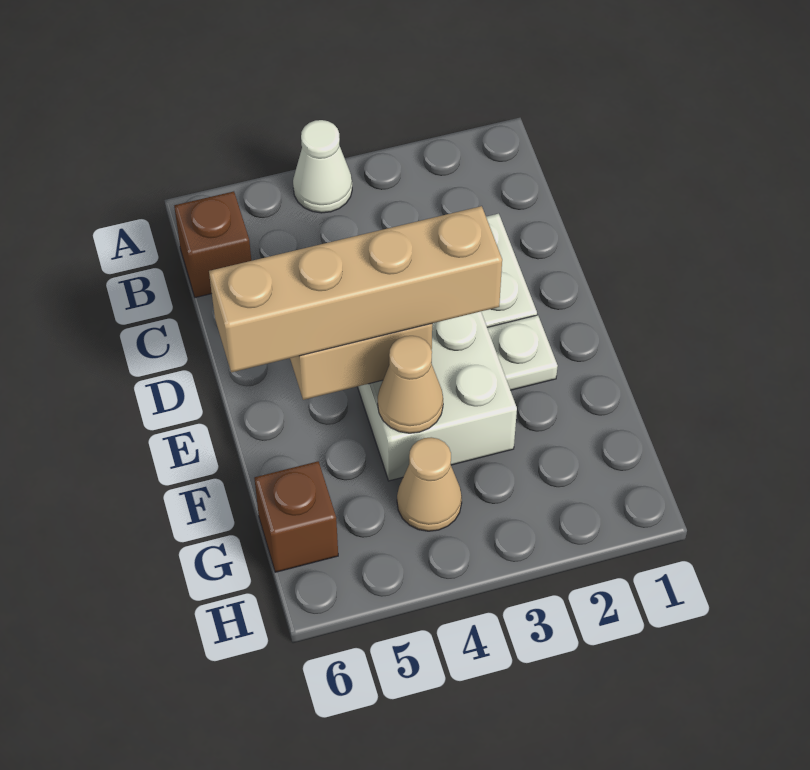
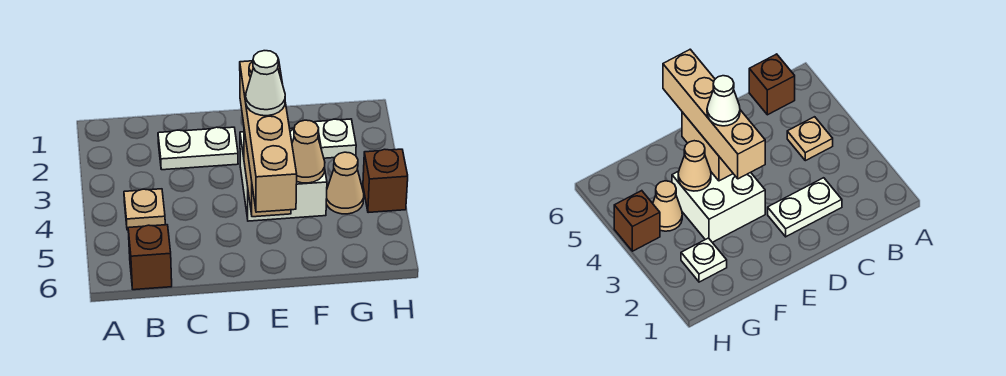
white 1x1 cone [293,120,352,213] -> white 1x1 cone moved to [246,51,285,116]
none -> tan 1x1 plate [124,189,165,230]
white 1x1 plate [487,315,558,390] -> white 1x1 plate moved to [314,119,356,158]
brown 1x1 brick [254,461,338,572] -> brown 1x1 brick moved to [363,149,408,213]

